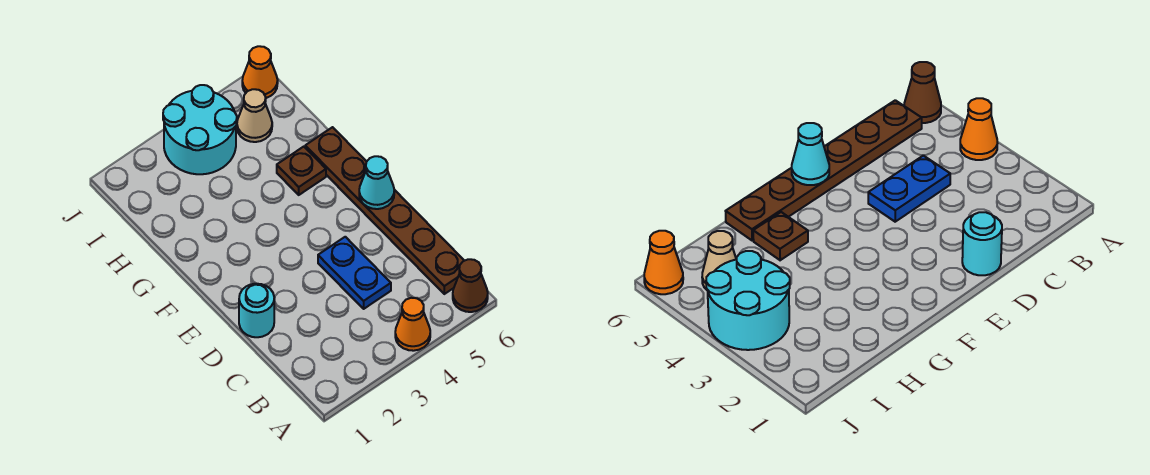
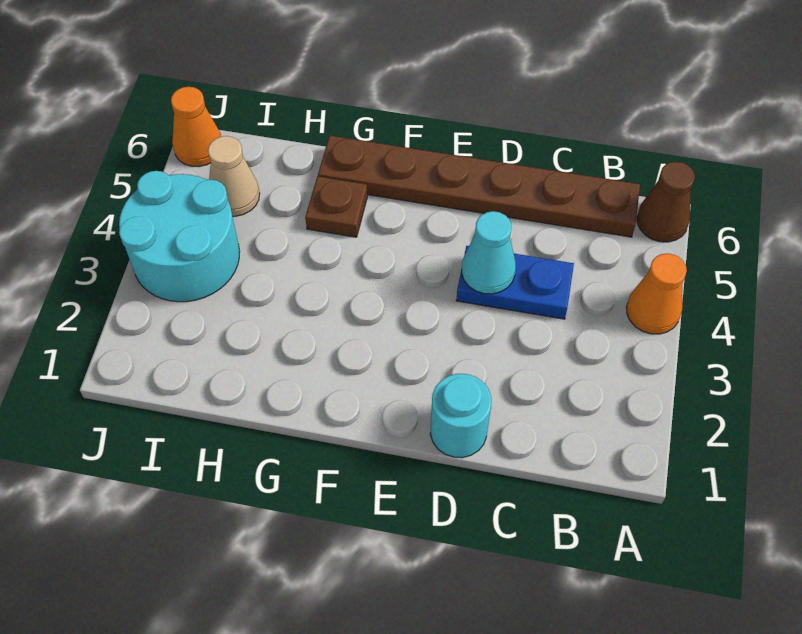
cyan 1x1 cone [359,156,394,209] -> cyan 1x1 cone moved to [462,211,516,294]

